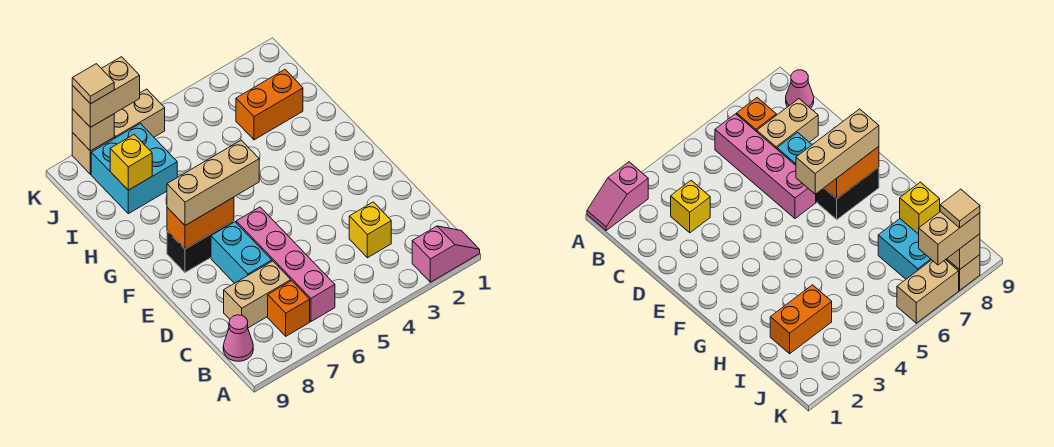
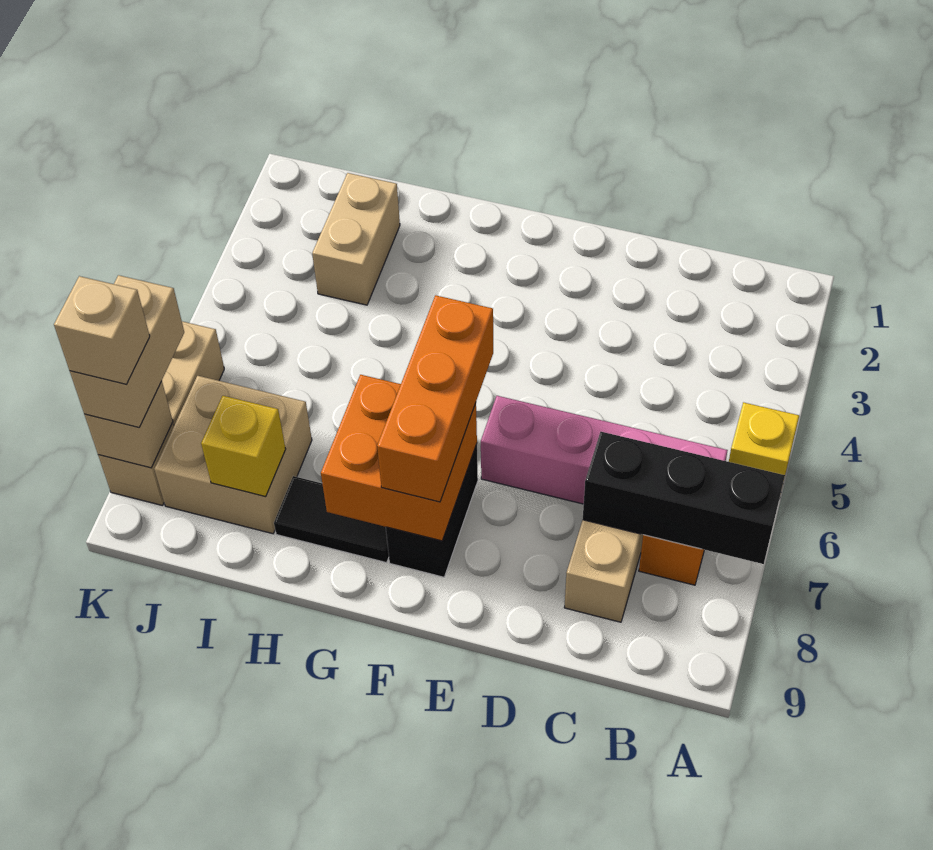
pink 1x2 slope [412,226,480,282] -> none
none -> black 1x3 brick [583,432,785,564]
pink 1x1 cone [223,315,253,361] -> none
yellow 1x1 brick [349,202,391,258] -> yellow 1x1 brick moved to [729,402,799,475]
cyan 1x2 brick [211,222,272,283] -> none
tan 1x3 brick [167,140,259,225] -> orange 1x3 brick [377,295,493,502]
orange 1x2 brick [167,197,234,249] -> orange 2x2 brick [321,375,477,541]
none -> black 1x2 tile [274,476,389,563]
orange 1x2 brick [236,70,303,140] -> tan 1x2 brick [312,173,400,305]
cyan 2x2 brick [91,124,177,214] -> tan 2x2 brick [154,376,312,534]
tan 1x1 tile [72,64,114,104] -> tan 1x1 brick [54,276,150,384]

